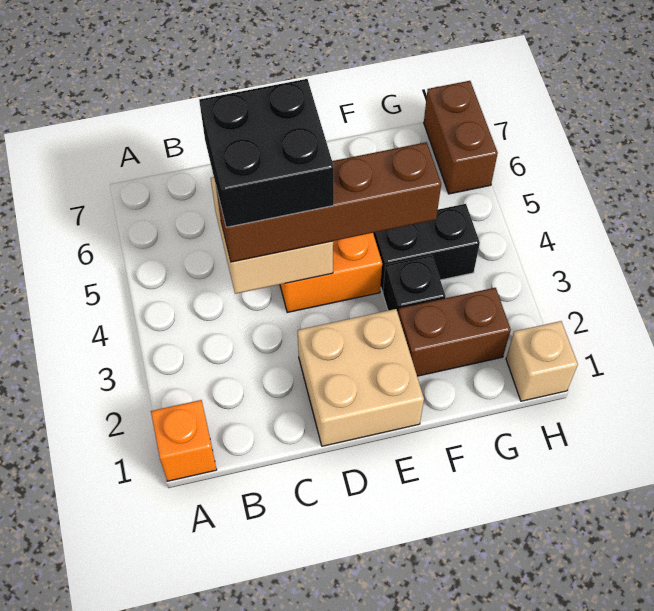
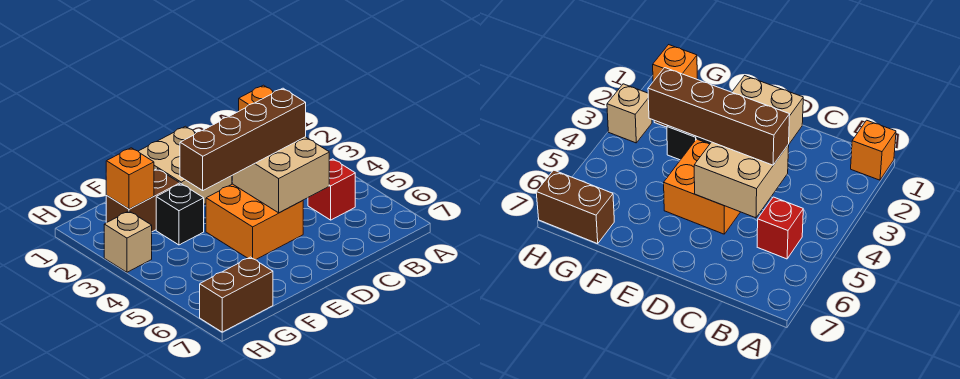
none -> red 1x1 brick [308,159,355,220]
black 2x2 brick [199,79,334,227] -> none
black 1x2 brick [373,204,480,292] -> none
none -> orange 1x1 brick [106,148,154,209]
tan 1x1 brick [506,321,578,401] -> tan 1x1 brick moved to [104,211,152,272]
brown 1x2 brick [424,81,498,194] -> brown 1x2 brick turned to [200,257,273,332]

